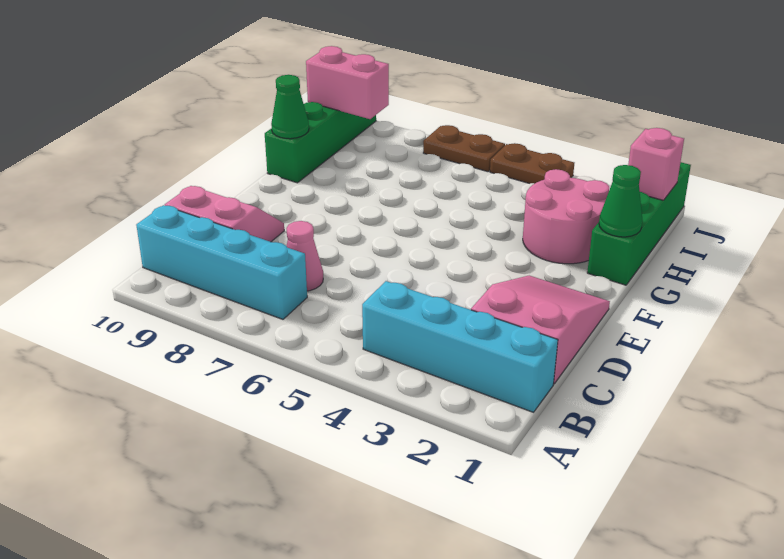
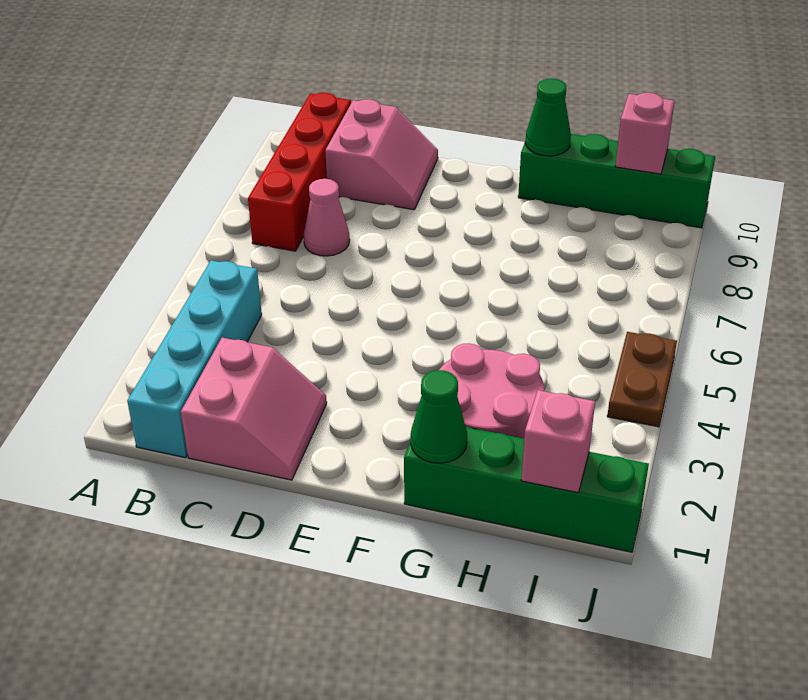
cyan 1x4 brick [136,205,307,319] -> red 1x4 brick [248,93,351,251]
pink 2x3 slope [471,276,610,384] -> pink 2x2 slope [181,338,327,480]
pink 1x2 brick [306,46,389,119] -> pink 1x1 brick [615,93,674,174]
brown 1x2 plate [423,125,505,172] -> none

